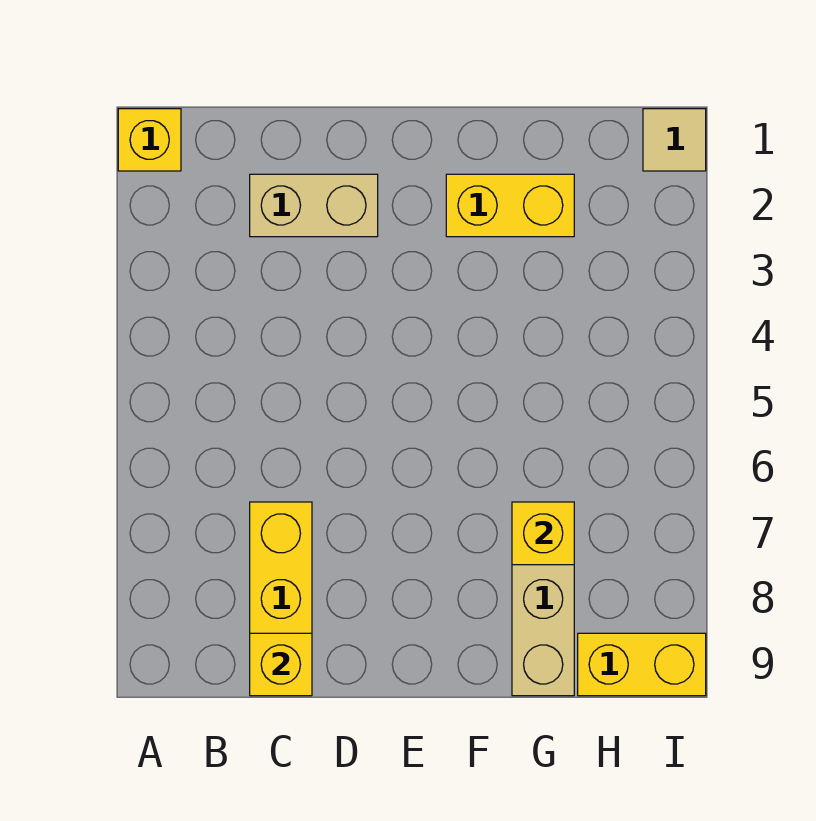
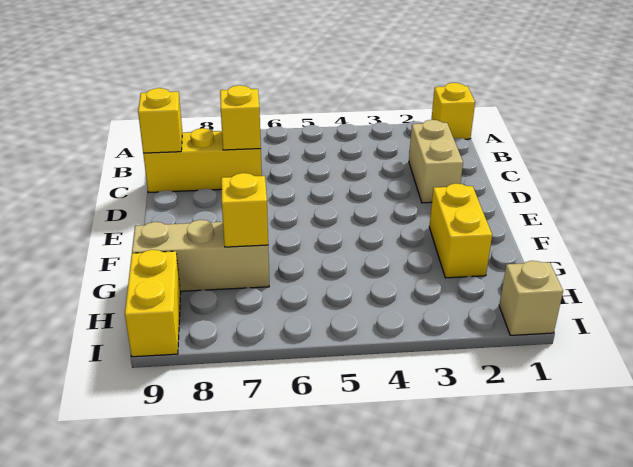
none -> yellow 1x1 brick [220,85,261,150]
tan 1x1 tile [643,109,706,171] -> tan 1x1 brick [499,261,563,335]

